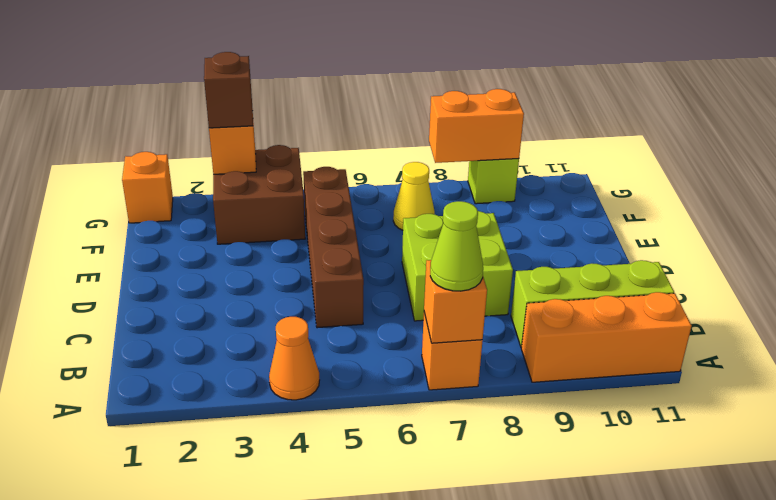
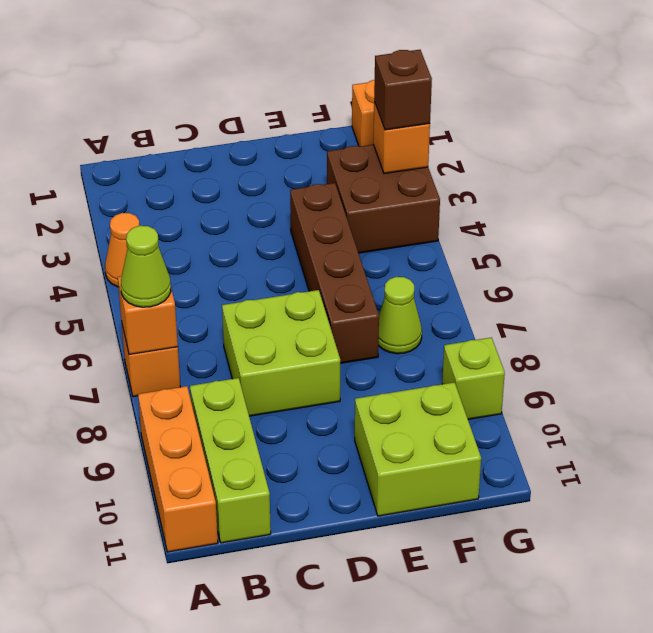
brown 1x4 brick [303,167,364,328] -> brown 1x4 brick turned to [290,183,379,363]
none -> lime 2x2 brick [355,382,481,516]
yellow 1x1 cone [393,162,435,230] -> lime 1x1 cone [378,277,422,354]
orange 1x2 brick [429,89,524,163] -> none

